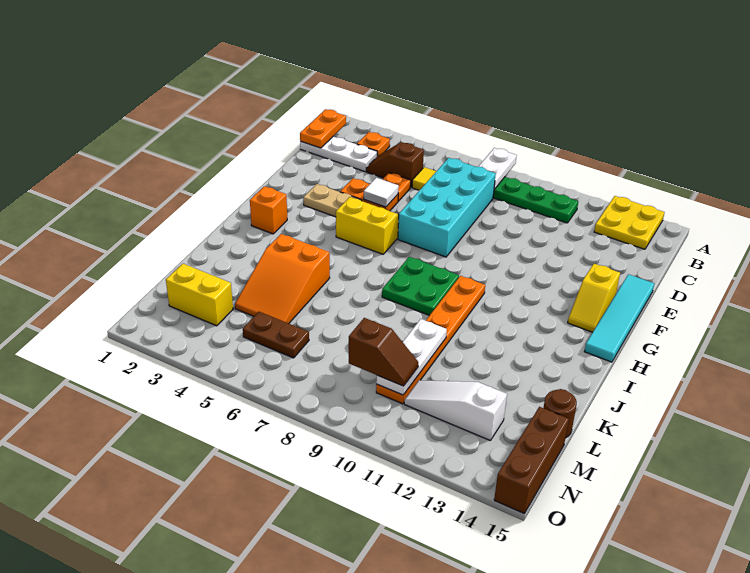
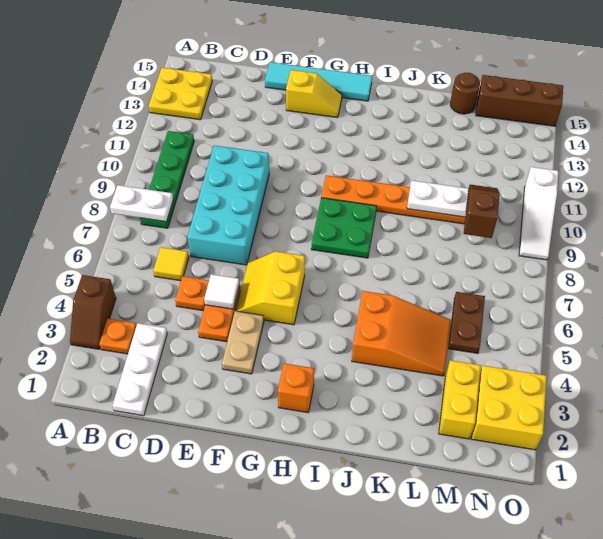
orange 1x2 plate [300,109,346,148] -> none
brown 1x2 slope [366,142,424,187] -> brown 1x2 slope moved to [70,275,116,349]
cyan 2x4 brick [398,158,496,257] -> cyan 2x4 brick turned to [188,145,269,265]
white 1x3 slope [404,380,507,441] -> white 1x3 slope moved to [519,167,558,260]
none -> yellow 2x2 brick [471,366,547,450]

